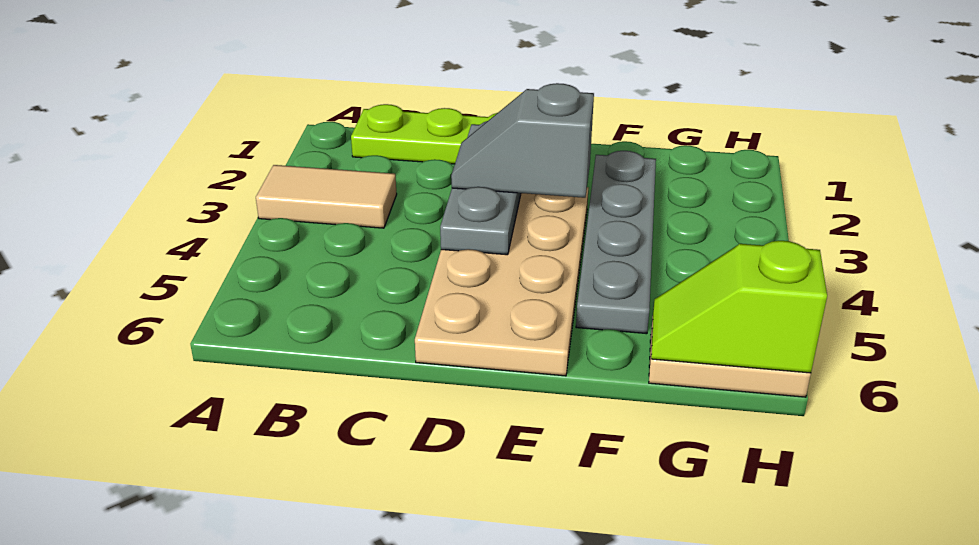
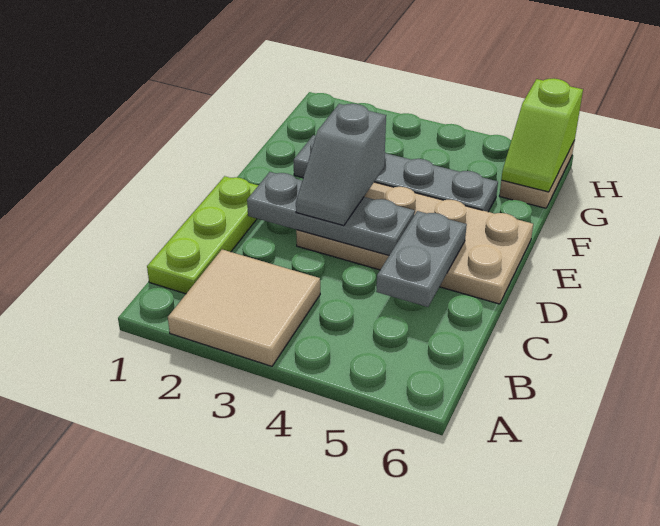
tan 1x2 tile [256,165,397,228] -> tan 2x2 tile [168,250,320,366]
none -> grey 1x2 plate [376,211,467,307]

